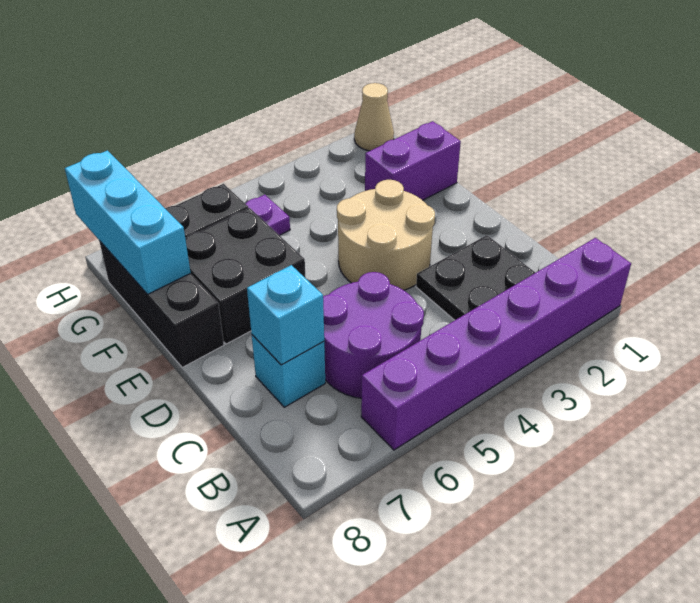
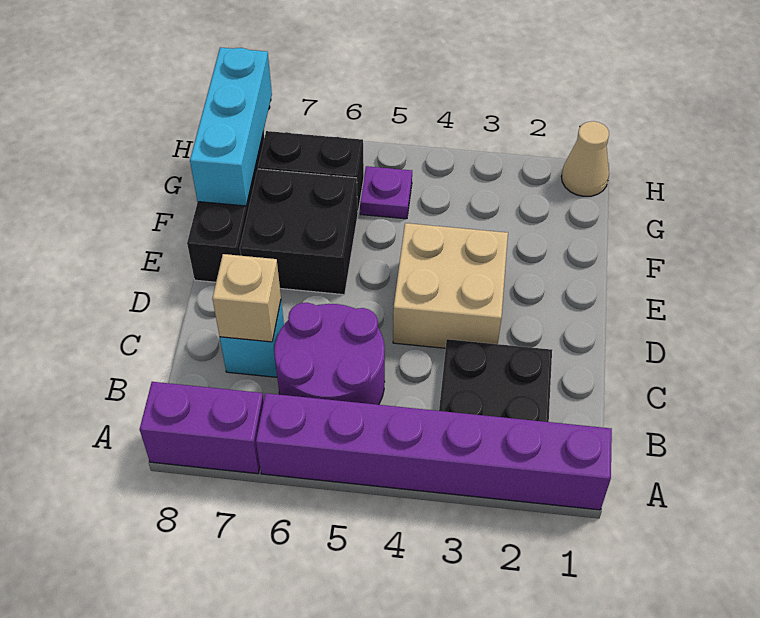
cyan 1x1 brick [247,265,324,365] -> tan 1x1 brick [212,254,281,342]
tan 2x2 round brick [337,180,435,290] -> tan 2x2 brick [393,223,508,348]
purple 1x2 brick [365,121,461,200] -> purple 1x2 brick moved to [140,382,264,474]

